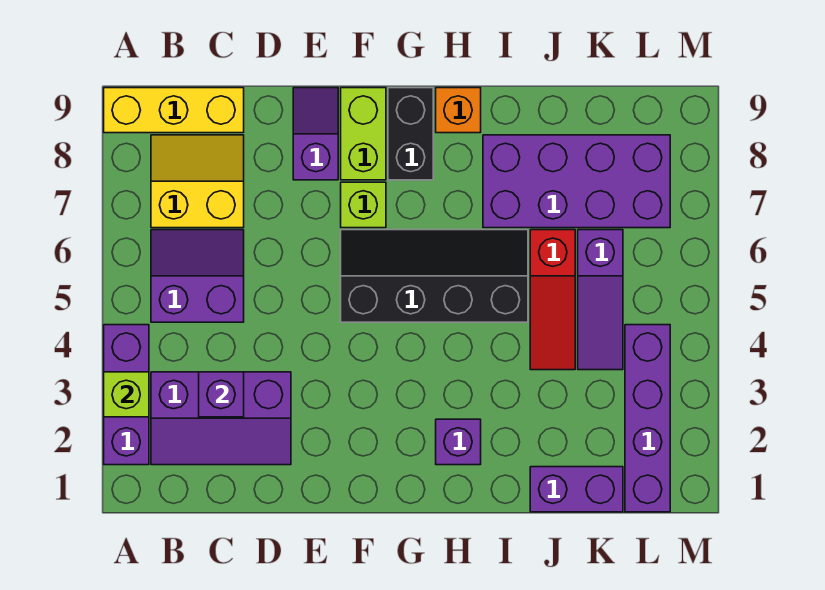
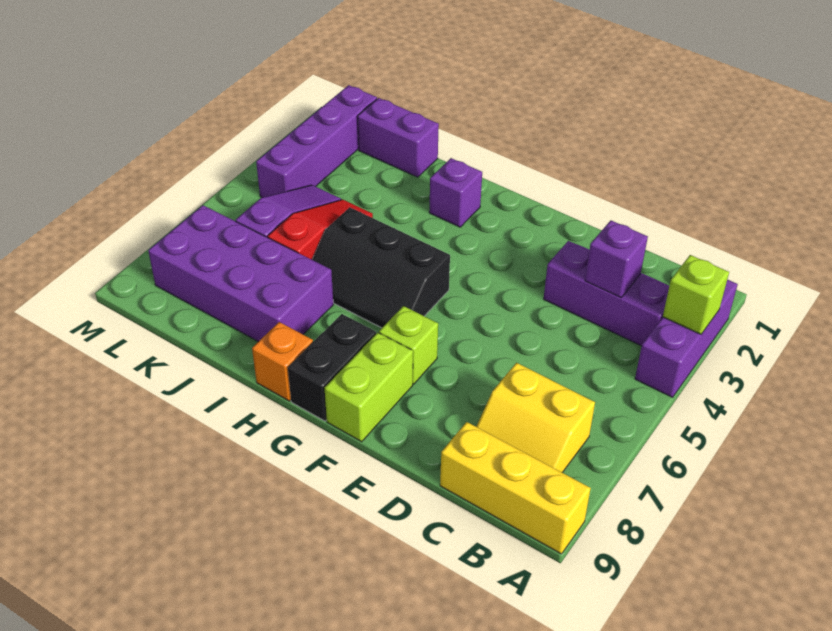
purple 2x2 slope [151,230,244,322] -> none
purple 1x2 slope [293,88,338,180] -> none
black 2x4 slope [341,230,528,322] -> black 2x3 slope [312,207,450,328]

